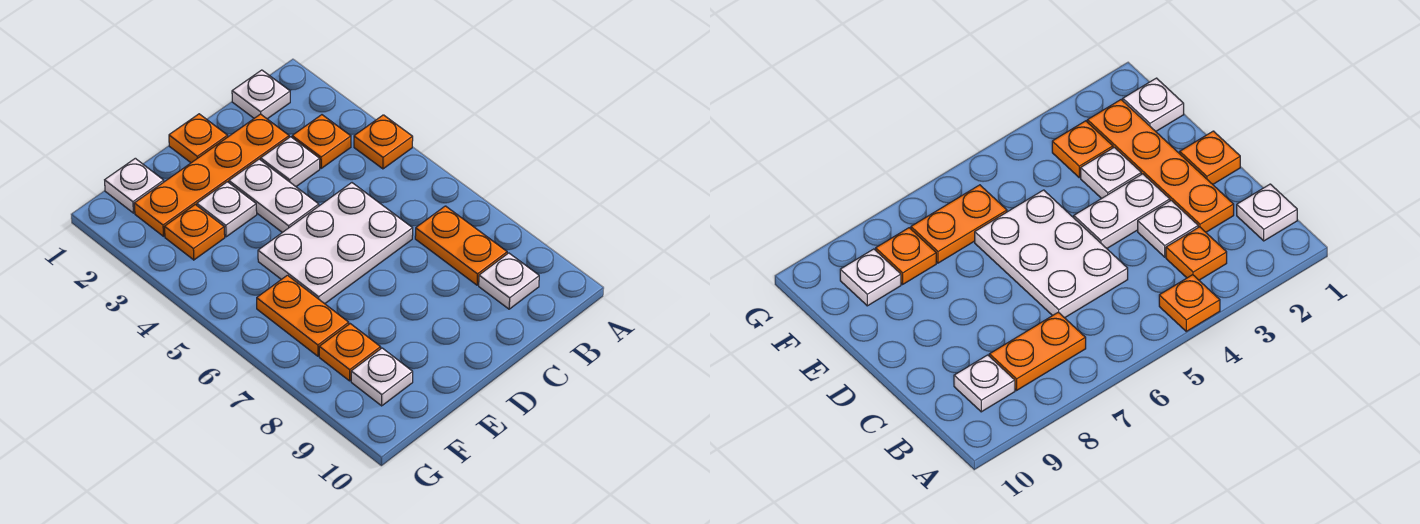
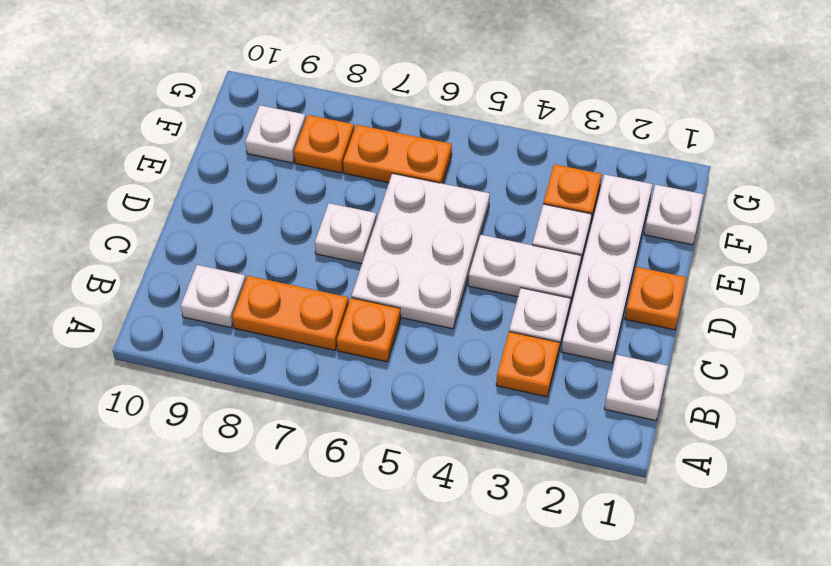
orange 1x1 plate [354,115,413,169] -> orange 1x1 plate moved to [337,298,401,362]
orange 1x4 plate [134,114,289,236] -> white 1x4 plate [561,174,652,363]
none -> white 1x1 plate [315,203,376,264]

